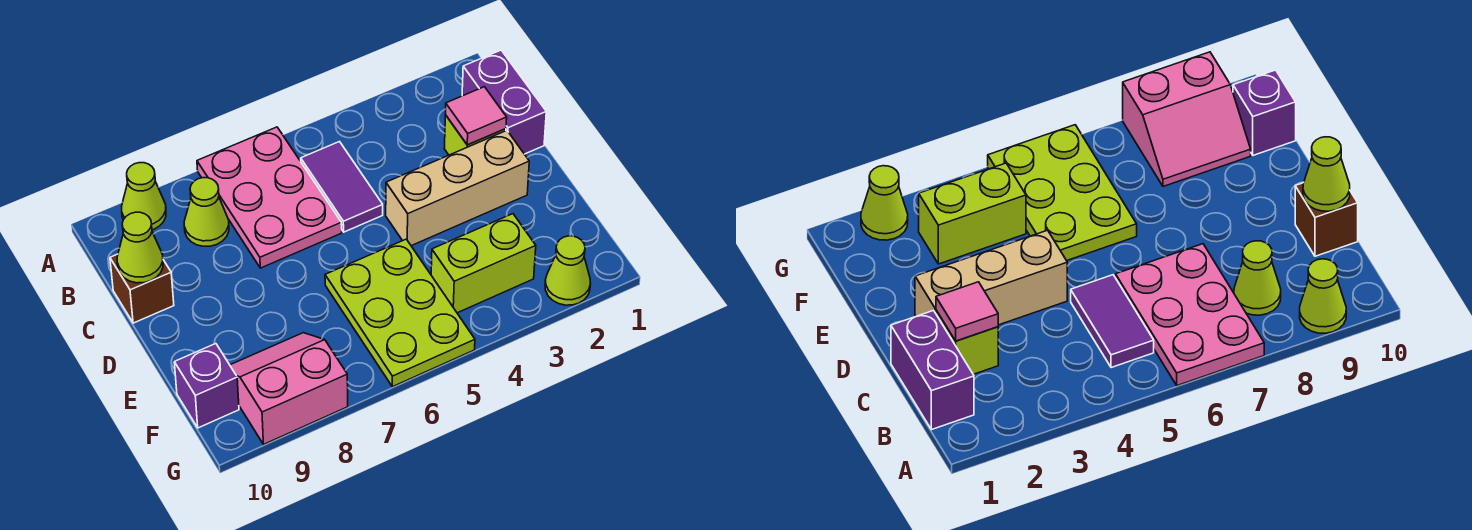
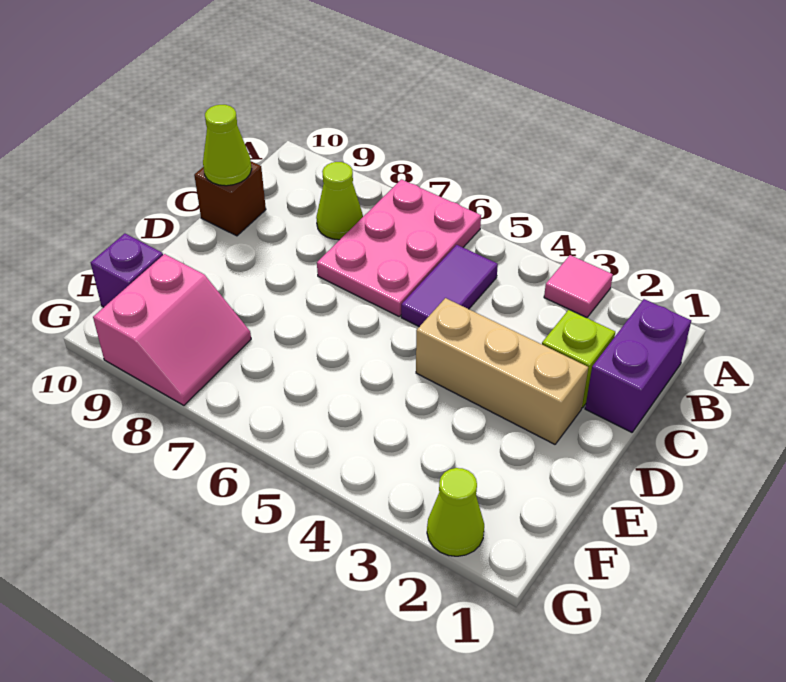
lime 1x1 cone [122,163,166,230] -> none
pink 1x1 tile [446,87,507,145] -> pink 1x1 tile moved to [544,255,613,317]
lime 2x3 plate [325,239,475,387] -> none
lime 1x2 brick [431,214,536,313] -> none
pink 2x2 slope [230,333,348,444] -> pink 2x2 slope turned to [93,254,251,405]

